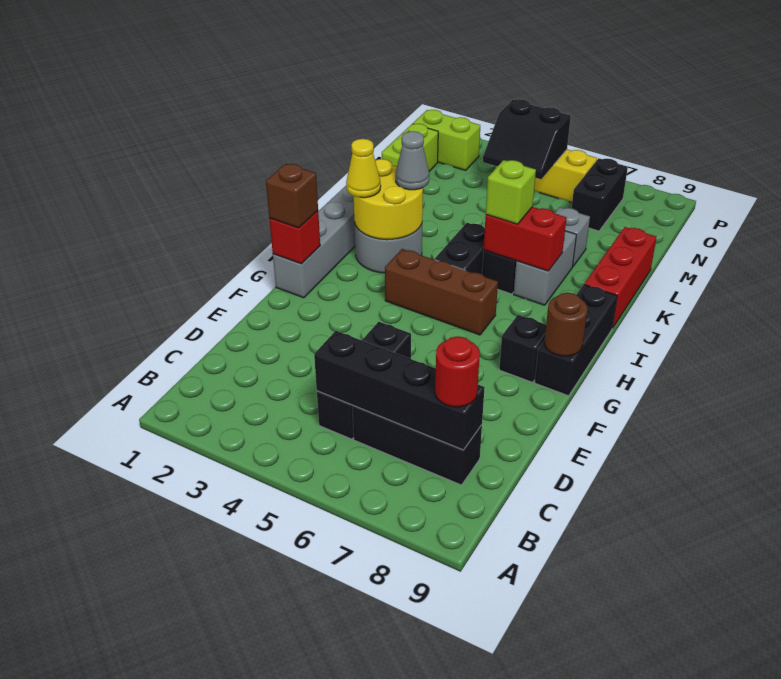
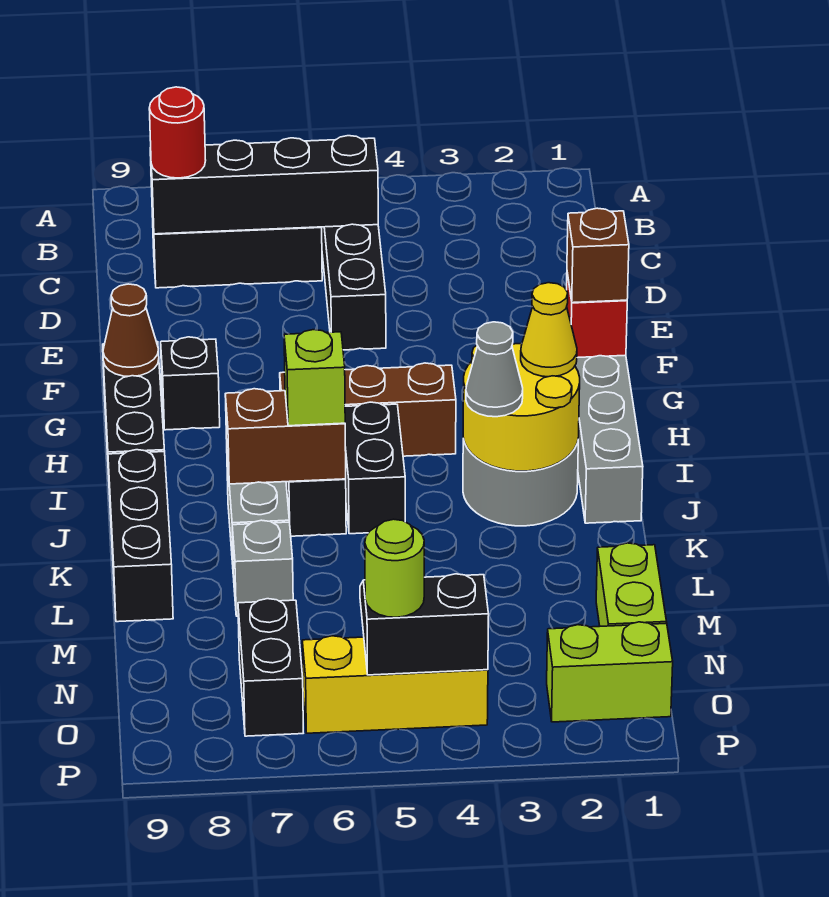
brown 1x1 round brick [544,293,588,356] -> brown 1x1 cone [103,284,159,376]
red 1x2 brick [484,207,566,271] -> brown 1x2 brick [225,389,346,484]
red 1x3 brick [584,227,657,328] -> black 1x3 brick [108,450,173,622]
none -> lime 1x1 round brick [365,519,424,617]

